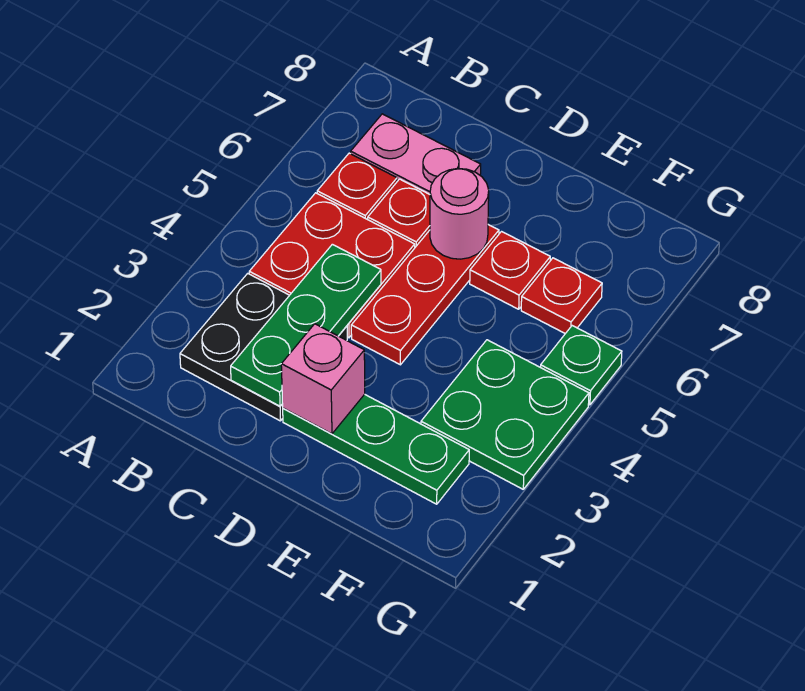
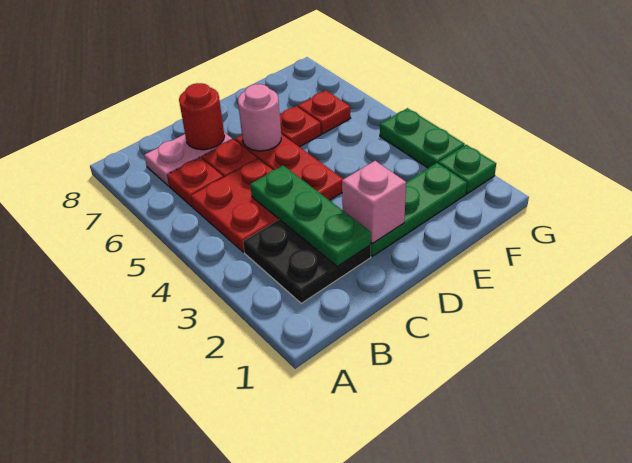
none -> red 1x1 round brick [179,83,225,150]
green 2x2 plate [421,340,589,489] -> green 1x2 plate [380,108,465,168]
green 1x1 plate [541,326,622,405] -> green 1x1 plate moved to [438,145,496,194]

